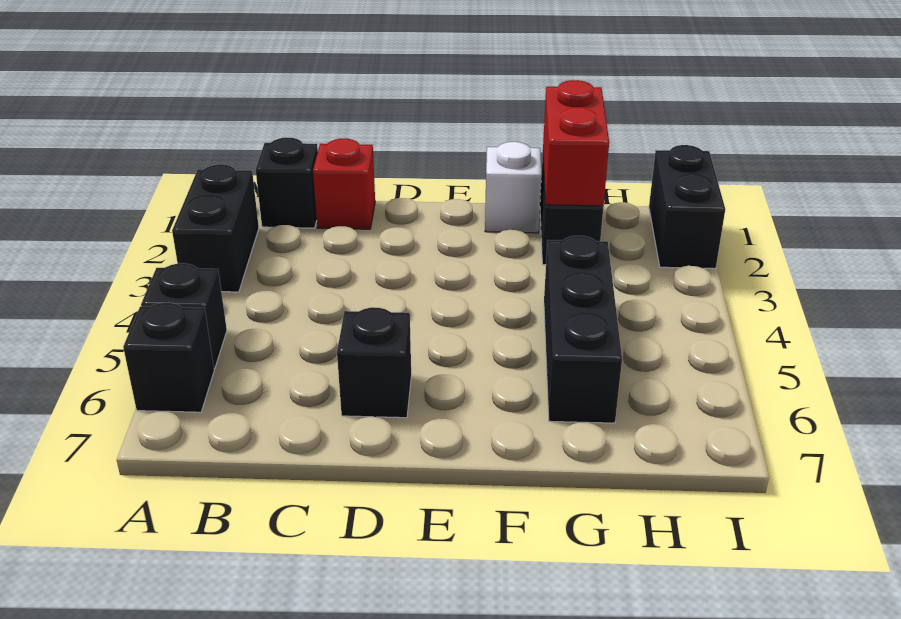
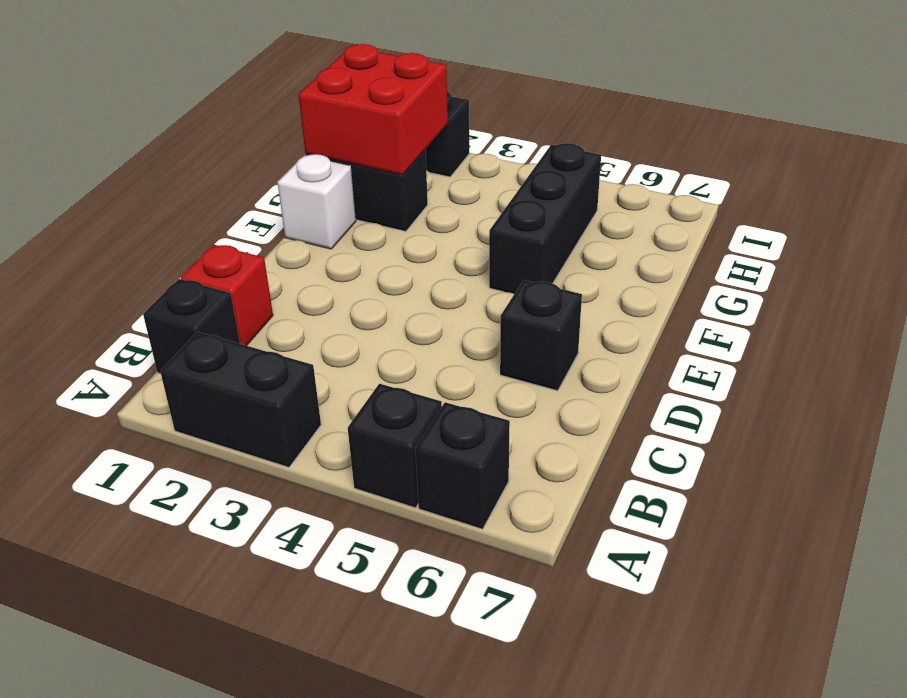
red 1x2 brick [543,80,609,206] -> red 2x2 brick [298,44,448,175]
black 1x3 brick [544,236,622,423] -> black 1x3 brick turned to [489,143,601,294]

